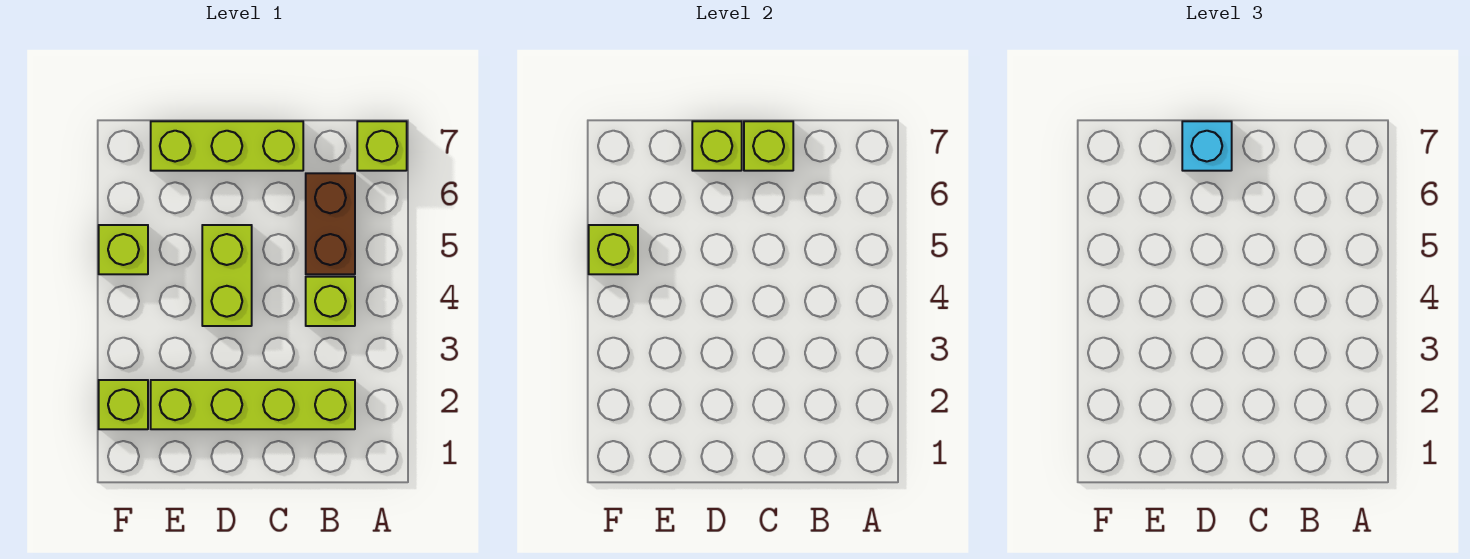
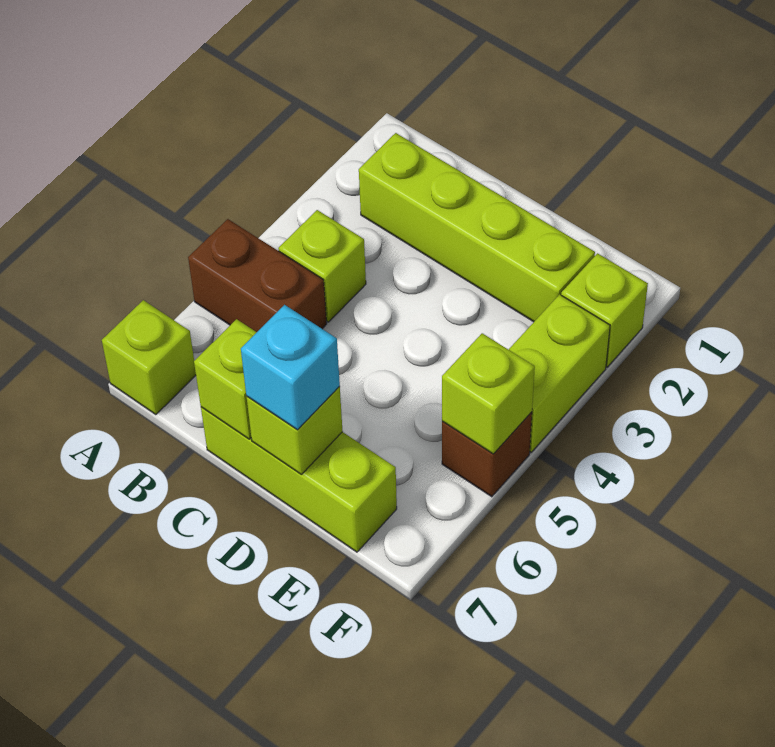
brown 1x2 brick [306,173,355,274] -> brown 1x2 brick turned to [188,219,327,332]
lime 1x2 brick [202,225,252,326] -> lime 1x2 brick moved to [509,294,610,452]
lime 1x1 brick [99,225,148,274] -> brown 1x1 brick [442,412,532,497]

